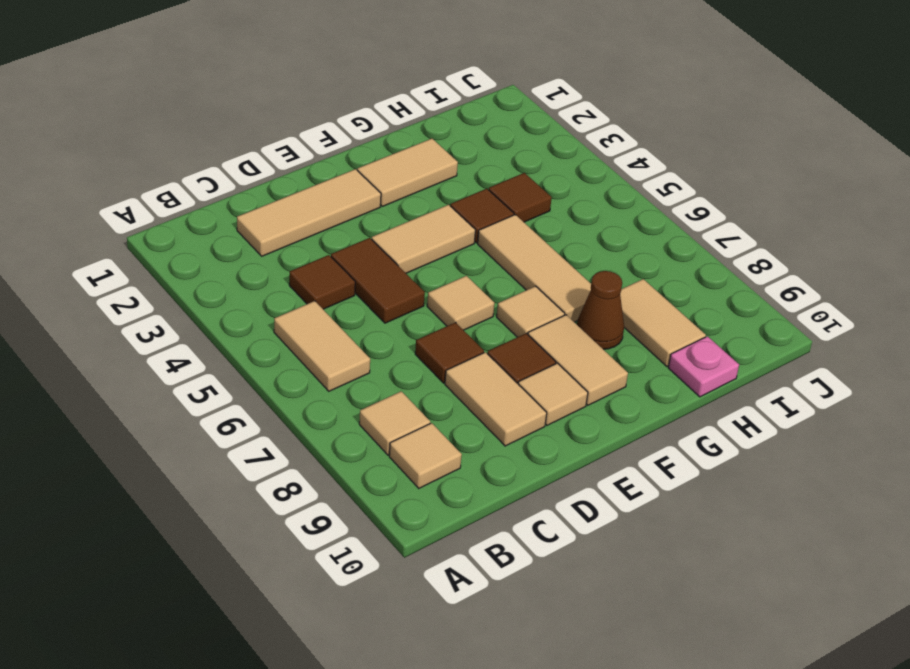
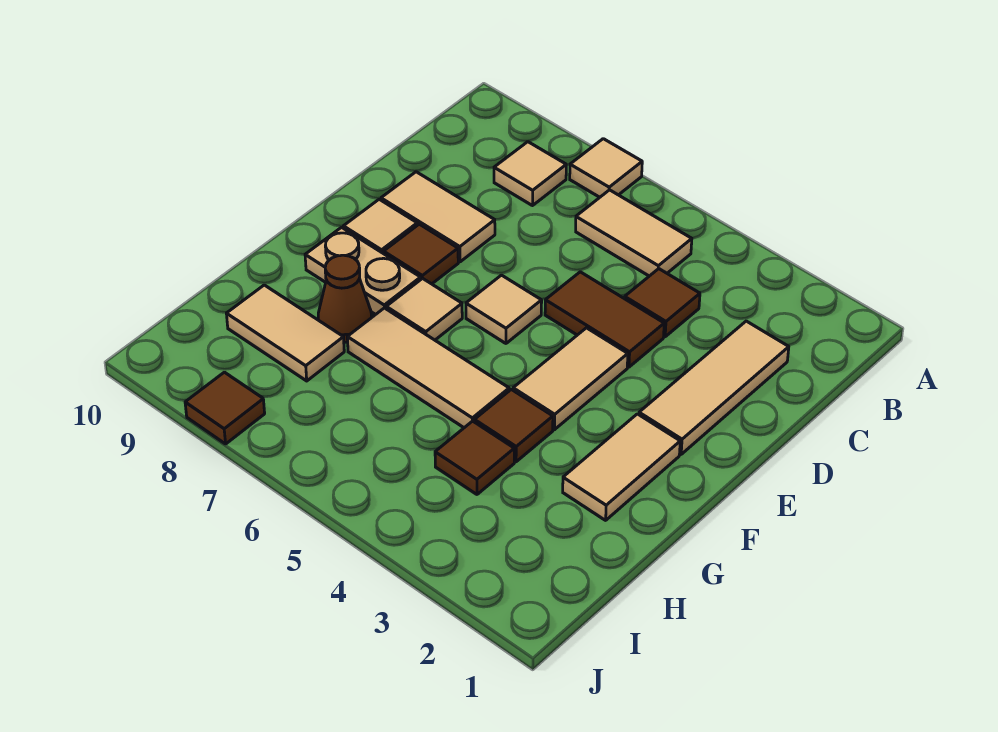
tan 1x1 tile [389,423,462,488] -> tan 1x1 tile moved to [570,139,642,197]
brown 1x1 tile [415,322,484,383] -> brown 1x1 tile moved to [185,372,265,444]
tan 1x2 tile [528,315,628,405] -> tan 1x2 plate [305,227,421,315]
pink 1x1 plate [669,336,739,397] -> none

